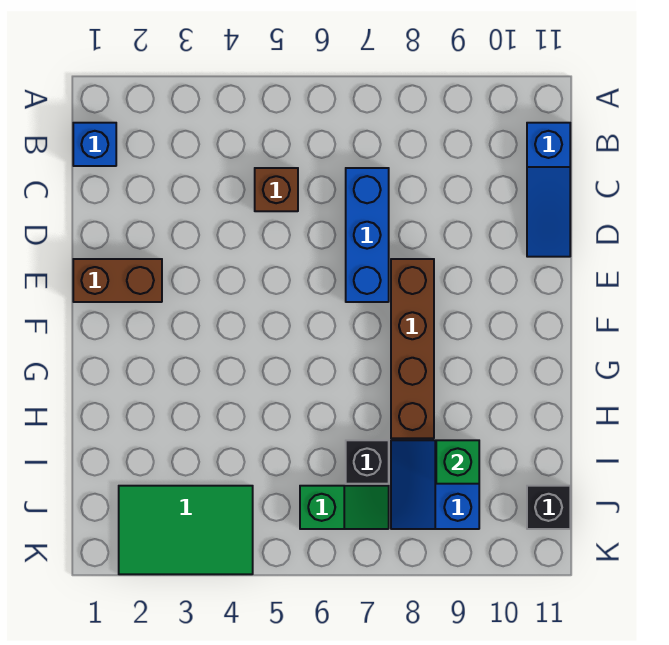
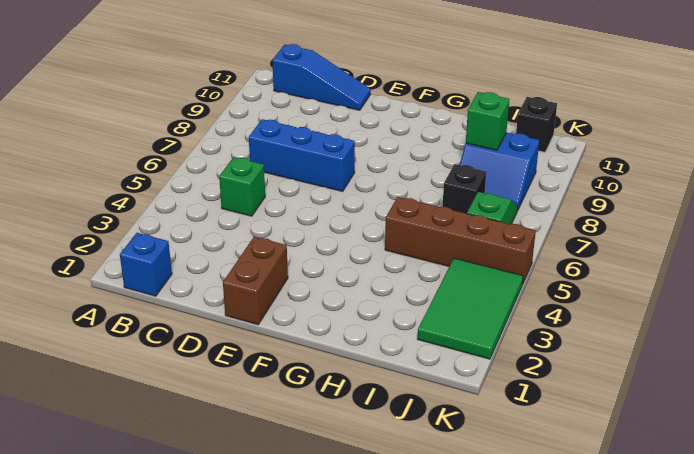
brown 1x1 brick [255,168,298,211] -> green 1x1 brick [219,157,265,216]
brown 1x4 brick [391,259,434,438] -> brown 1x4 brick moved to [385,197,536,285]

